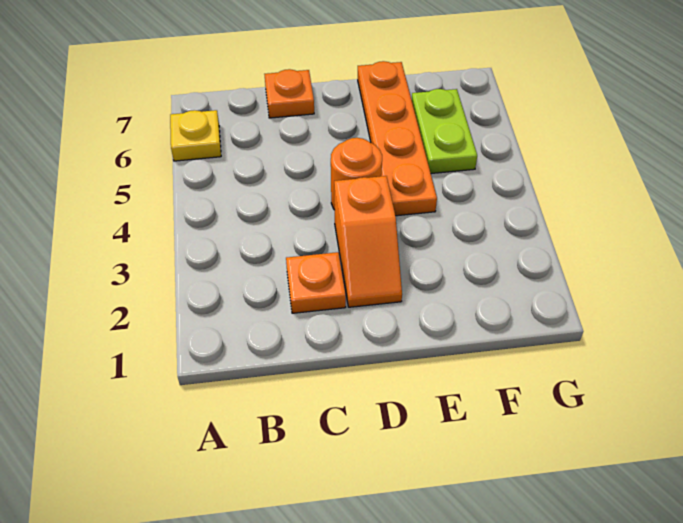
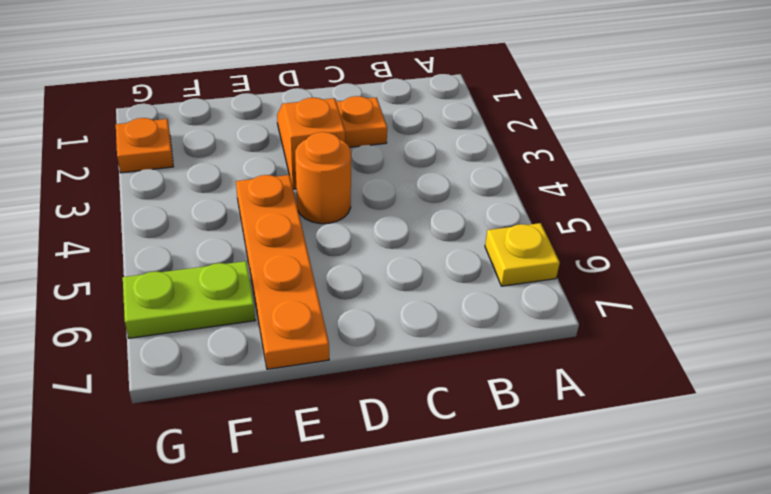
orange 1x1 plate [264,69,314,118] -> orange 1x1 plate moved to [116,118,173,173]
lime 1x2 plate [412,89,477,174] -> lime 1x2 plate turned to [123,261,255,338]

